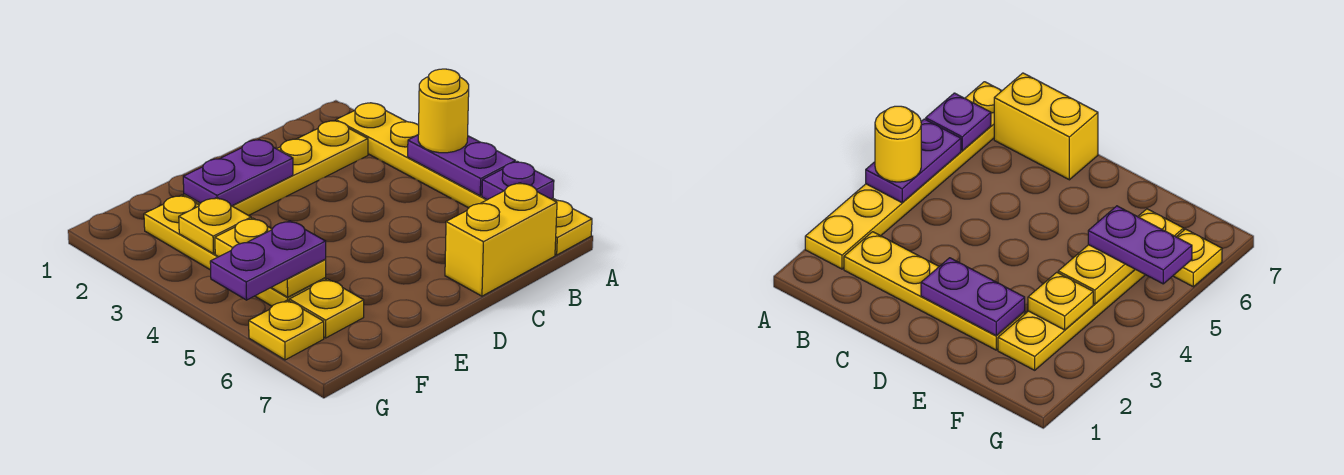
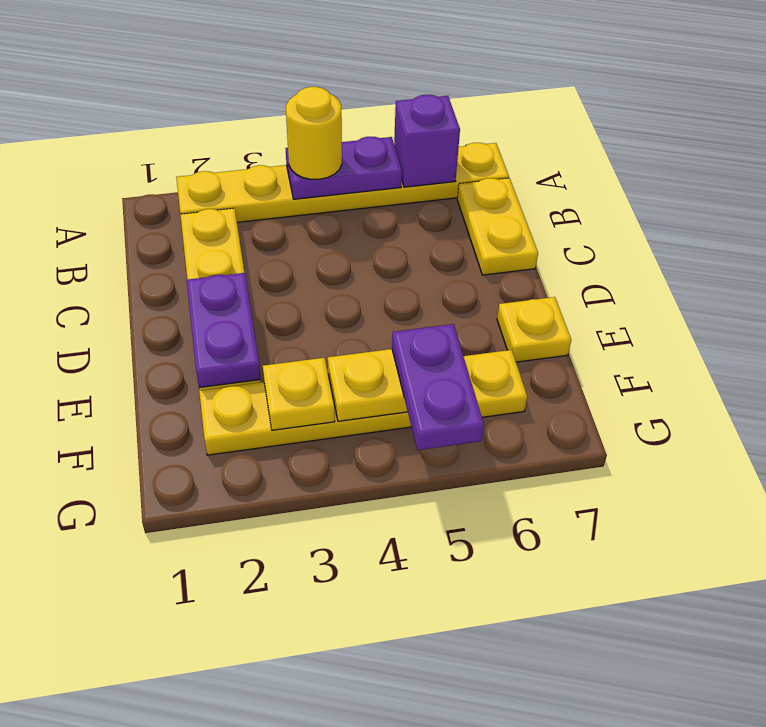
purple 1x1 plate [482,162,554,200] -> purple 1x1 brick [394,95,460,187]
yellow 1x2 brick [445,183,557,296] -> yellow 1x2 plate [457,178,538,275]
yellow 1x1 plate [249,300,324,360] -> yellow 1x1 plate moved to [497,297,571,362]

